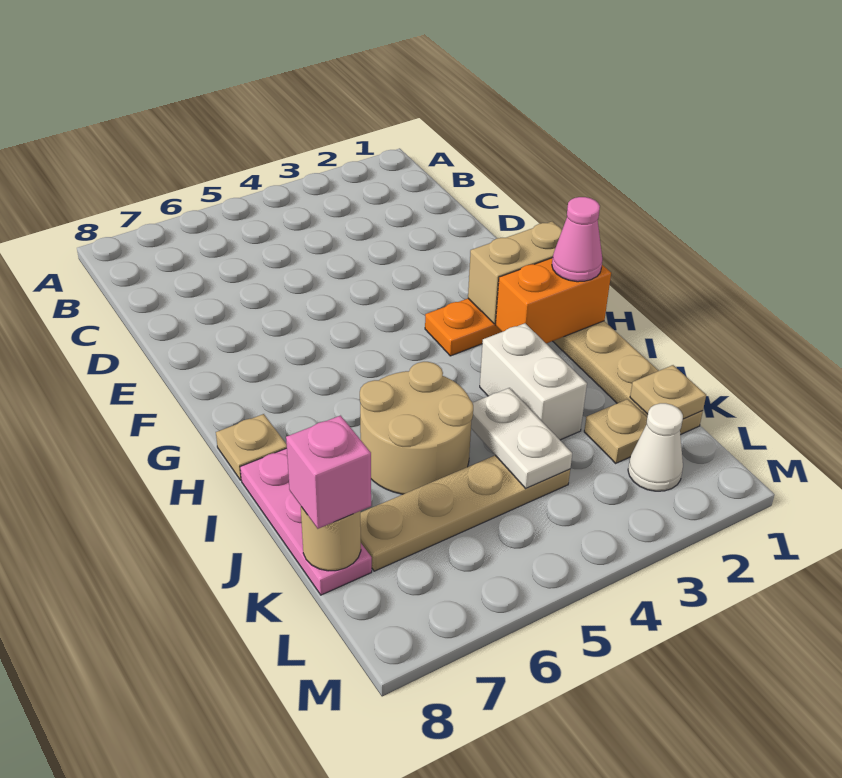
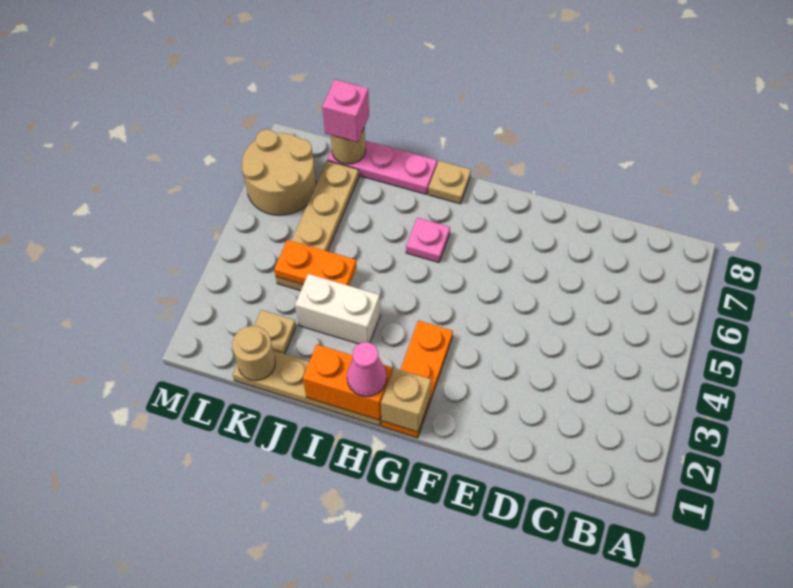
tan 1x2 brick [468,222,562,324] -> tan 1x1 brick [381,368,431,432]
orange 1x2 brick [496,258,611,344] -> orange 1x2 brick turned to [303,345,392,420]
none -> pink 1x1 plate [406,218,450,262]
tan 2x2 round brick [360,362,473,494] -> tan 2x2 round brick moved to [242,130,316,215]
white 1x2 plate [471,388,572,488] -> orange 1x2 plate [274,240,357,286]
tan 1x1 plate [630,365,706,419] -> tan 1x1 round brick [232,326,275,381]
white 1x1 cone [628,403,683,491] -> none

